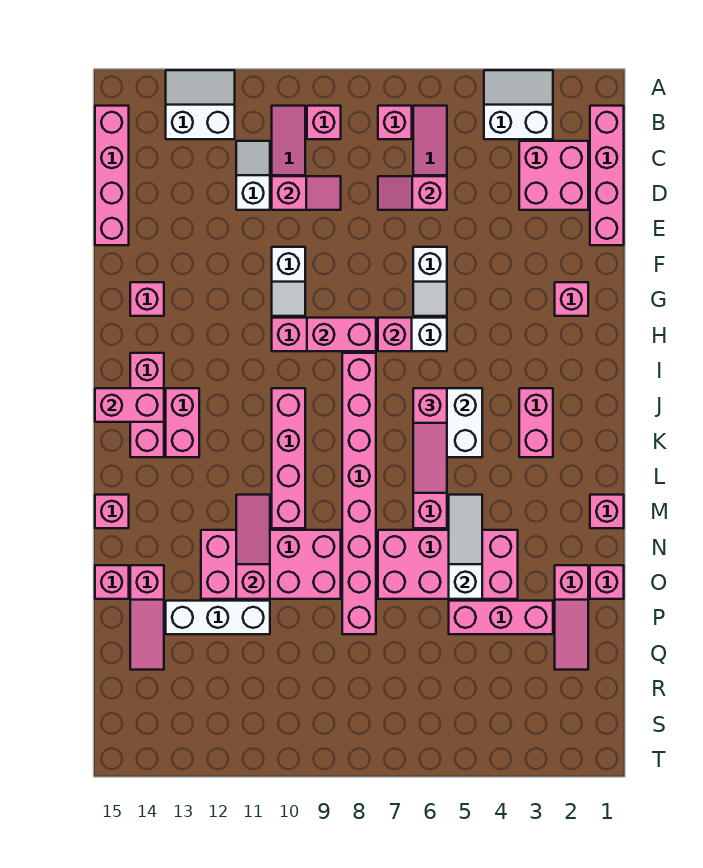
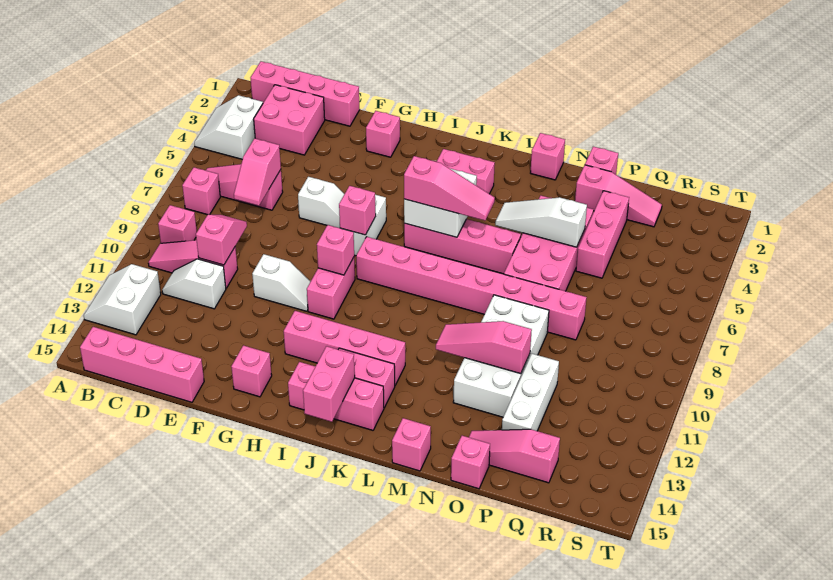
pink 1x2 brick [307,318,376,351] -> pink 1x1 brick [317,225,354,275]
pink 1x4 brick [272,388,305,528] -> pink 1x4 brick moved to [284,311,405,385]
pink 2x4 brick [201,530,341,599] -> white 2x4 brick [453,295,549,417]
pink 1x3 slope [130,565,164,670] -> pink 1x3 slope turned to [469,429,560,483]

